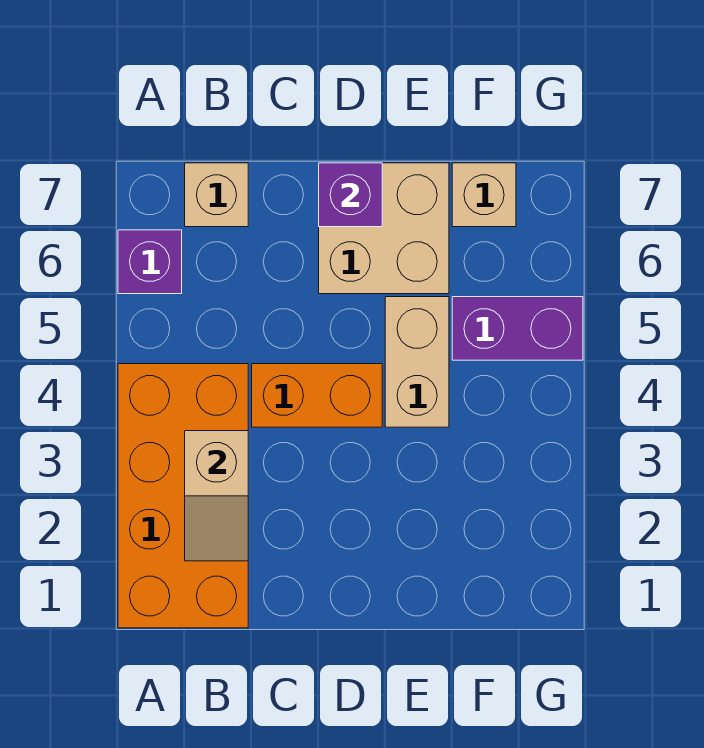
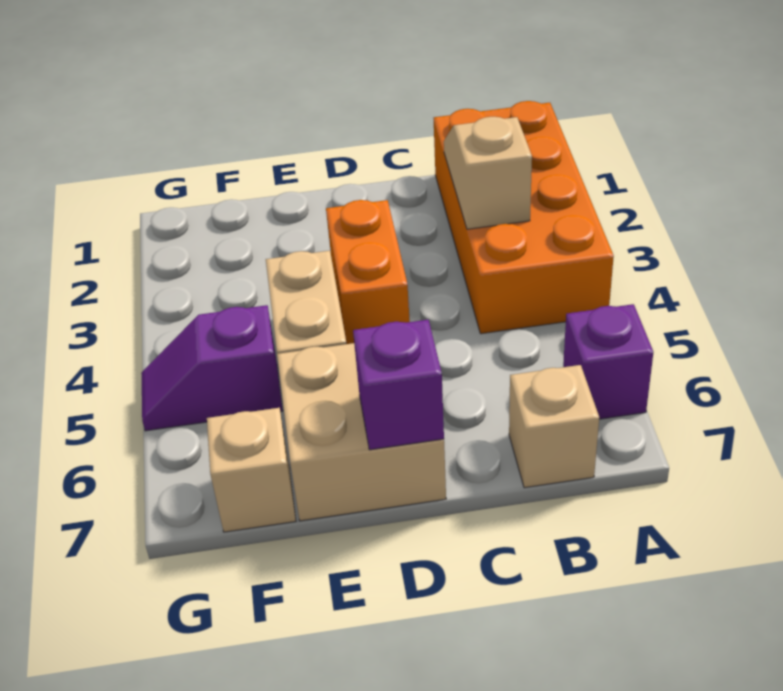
orange 1x2 brick [252,364,382,427] -> orange 1x2 brick turned to [326,200,410,344]
purple 1x2 brick [452,297,583,360] -> purple 1x2 slope [141,305,283,431]

